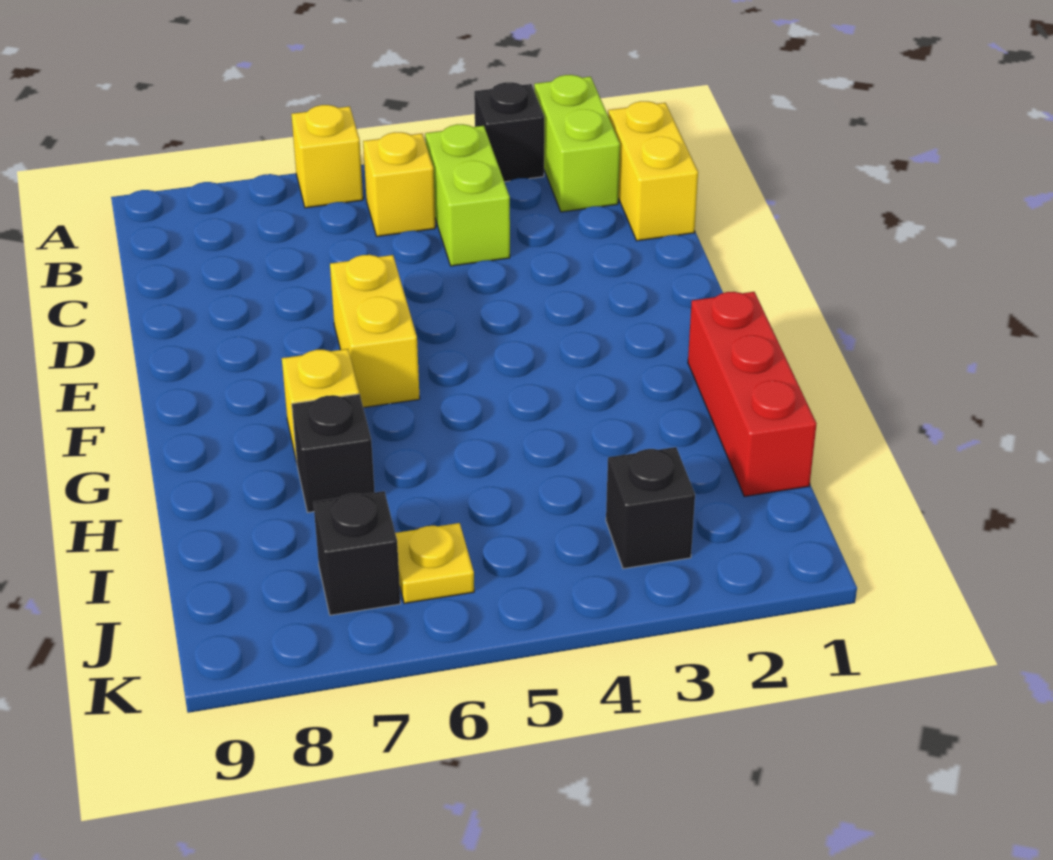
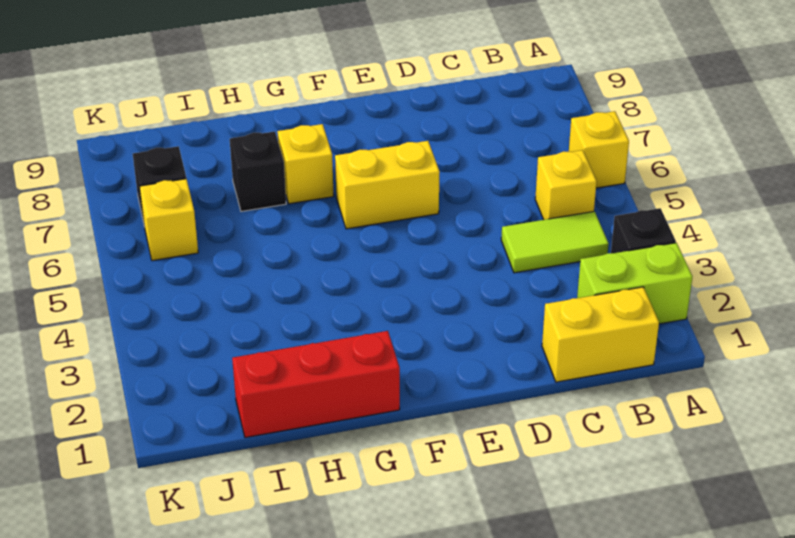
lime 1x2 brick [425,124,510,266] -> lime 1x2 tile [501,211,609,273]
black 1x1 brick [606,447,695,569] -> none
yellow 1x1 plate [395,523,474,603] -> yellow 1x1 brick [140,179,198,261]

